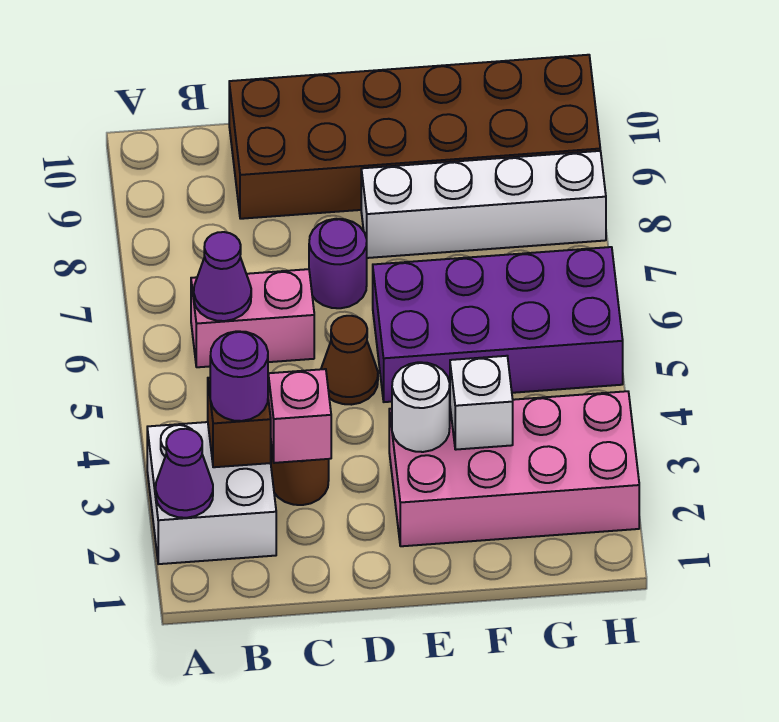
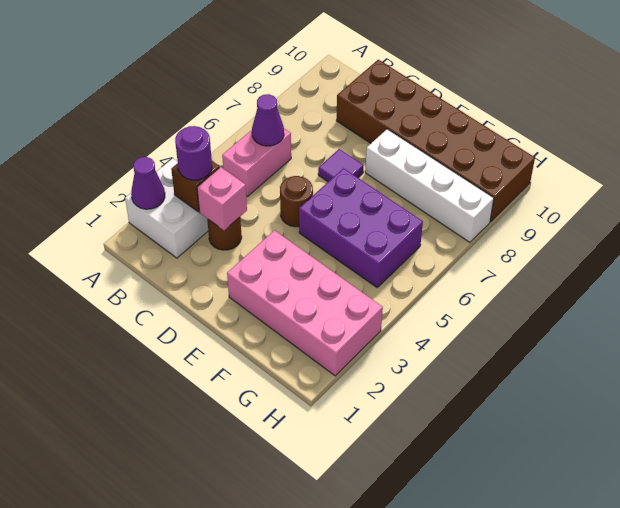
pink 1x2 brick [191,269,314,367] -> pink 1x2 brick turned to [222,129,291,196]
brown 1x1 cone [321,316,378,405] -> brown 1x1 round brick [280,176,313,227]
purple 1x1 round brick [309,219,367,308] -> purple 1x1 tile [318,149,363,182]
white 1x1 round brick [392,362,450,452] -> none
purple 2x4 brick [373,247,623,402] -> purple 2x3 brick [299,168,423,287]
white 1x1 brick [450,356,513,450] -> none

